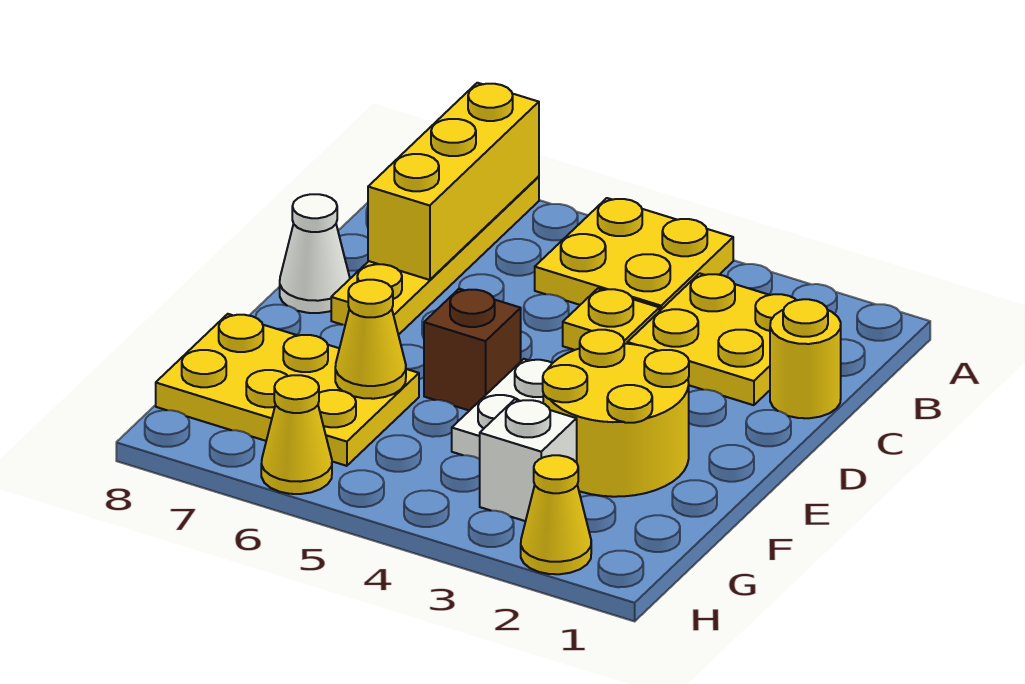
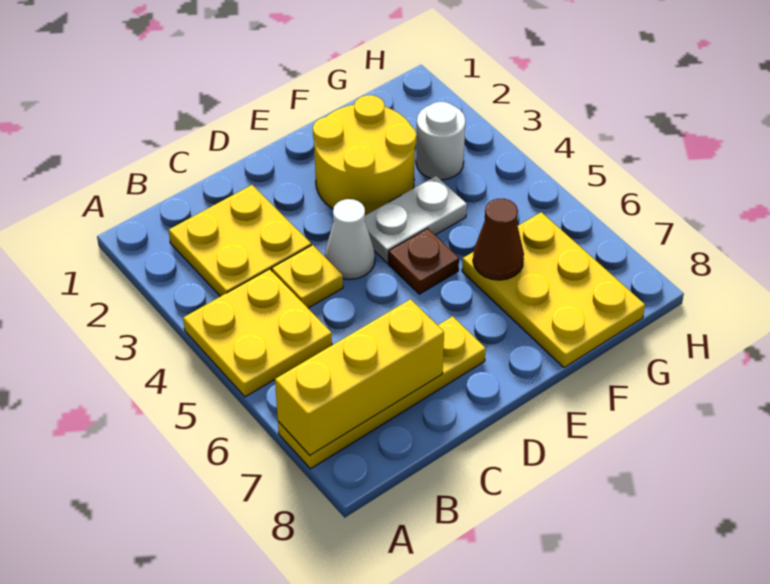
yellow 1x1 round brick [770,299,841,418] -> none
white 1x1 cone [280,194,350,313] -> white 1x1 cone moved to [325,199,375,279]
brown 1x1 brick [424,289,521,411] -> brown 1x1 plate [388,228,459,294]
yellow 1x1 cone [335,280,406,399] -> brown 1x1 cone [473,199,524,280]
white 1x1 brick [480,399,577,521] -> white 1x1 round brick [416,102,465,180]
yellow 1x1 cone [521,455,591,574] -> none
yellow 1x1 cone [261,375,332,494] -> none

